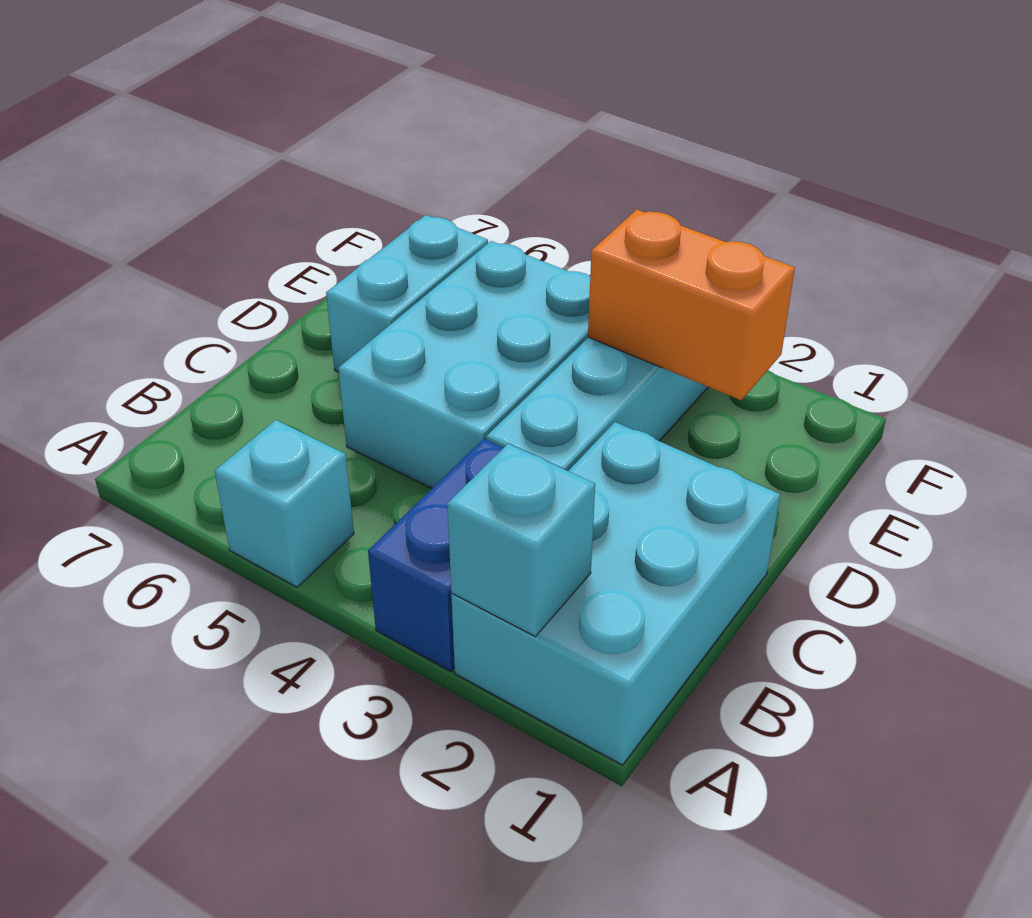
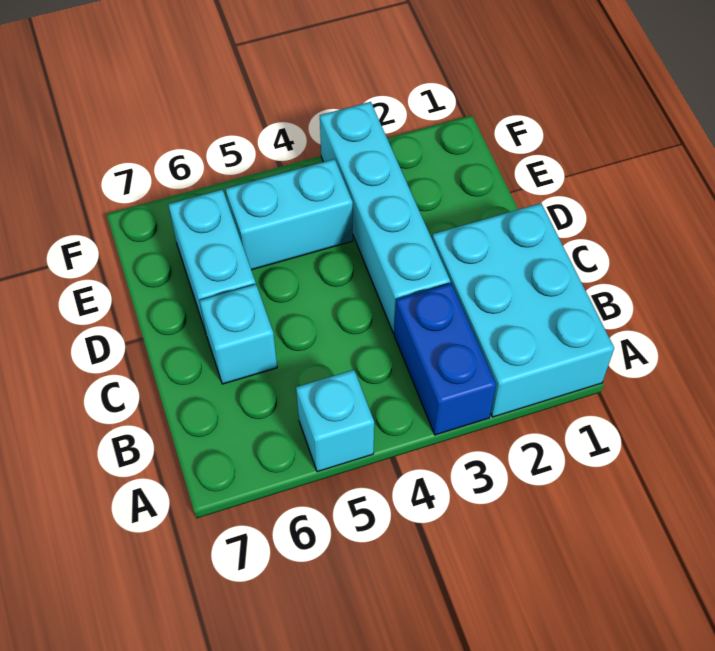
cyan 1x1 brick [447,444,595,636] -> cyan 1x1 brick moved to [200,284,277,384]
cyan 2x3 brick [338,241,590,488] -> cyan 1x2 brick [226,159,353,270]
orange 1x2 brick [588,210,795,400] -> none

